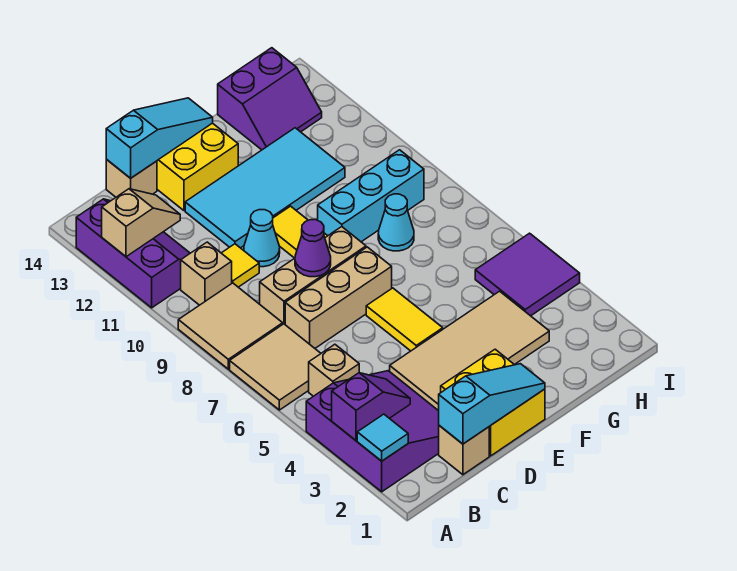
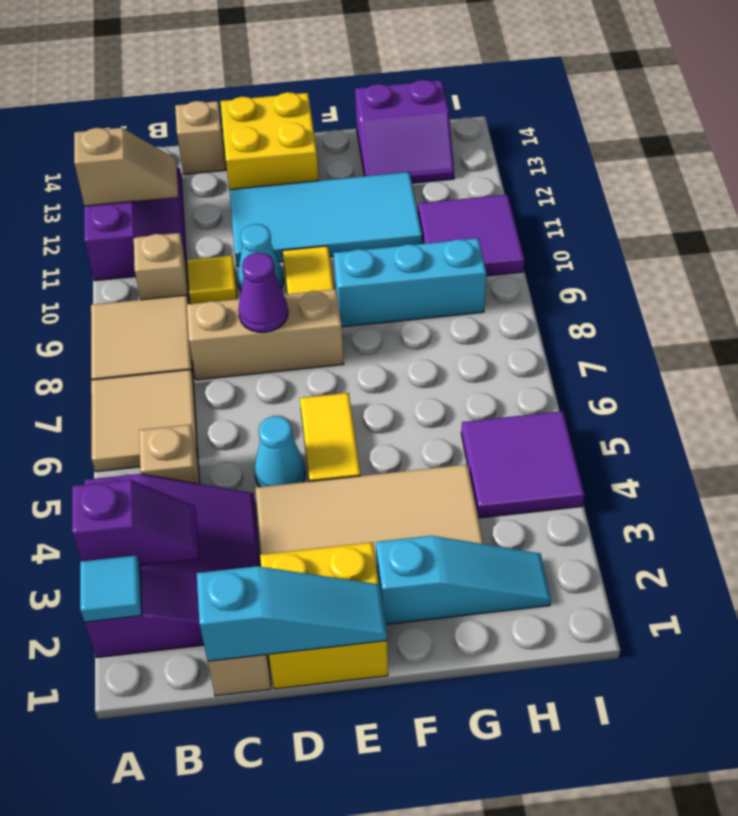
tan 1x3 brick [285,247,392,348] -> none
cyan 1x3 slope [106,98,213,178] -> cyan 1x3 slope moved to [376,536,551,624]
cyan 1x1 cone [378,194,414,251] -> cyan 1x1 cone moved to [254,416,305,487]
none -> purple 2x2 tile [418,195,524,276]

